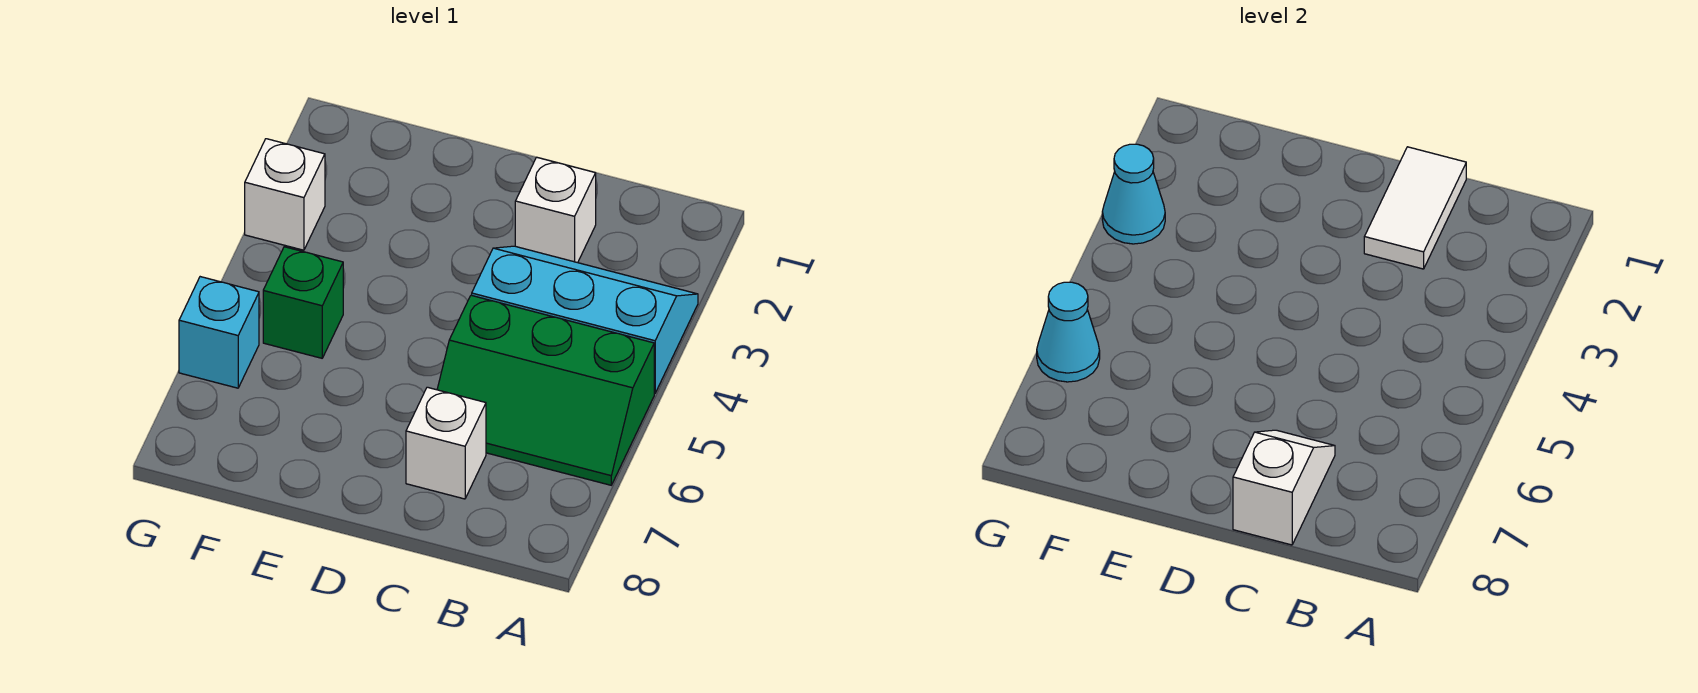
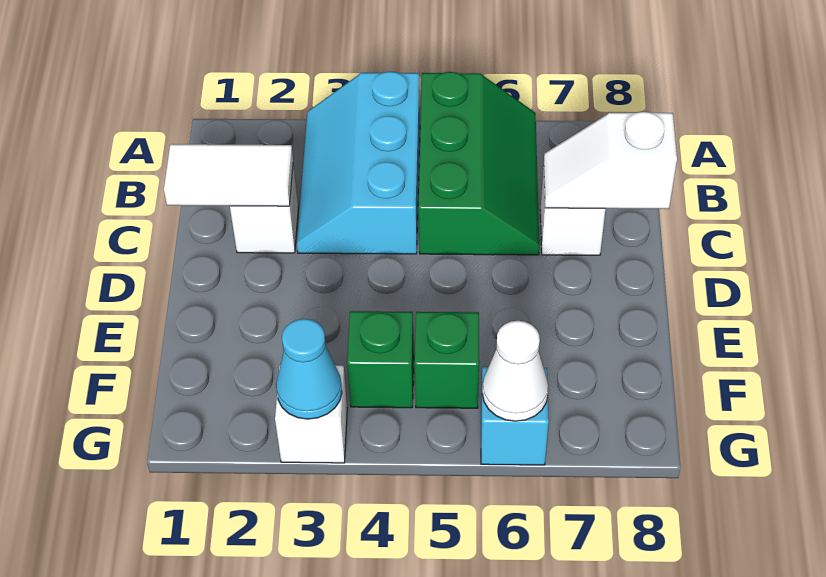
none -> green 1x1 brick [347,311,414,408]
cyan 1x1 cone [1037,282,1100,382] -> white 1x1 cone [482,321,548,421]

